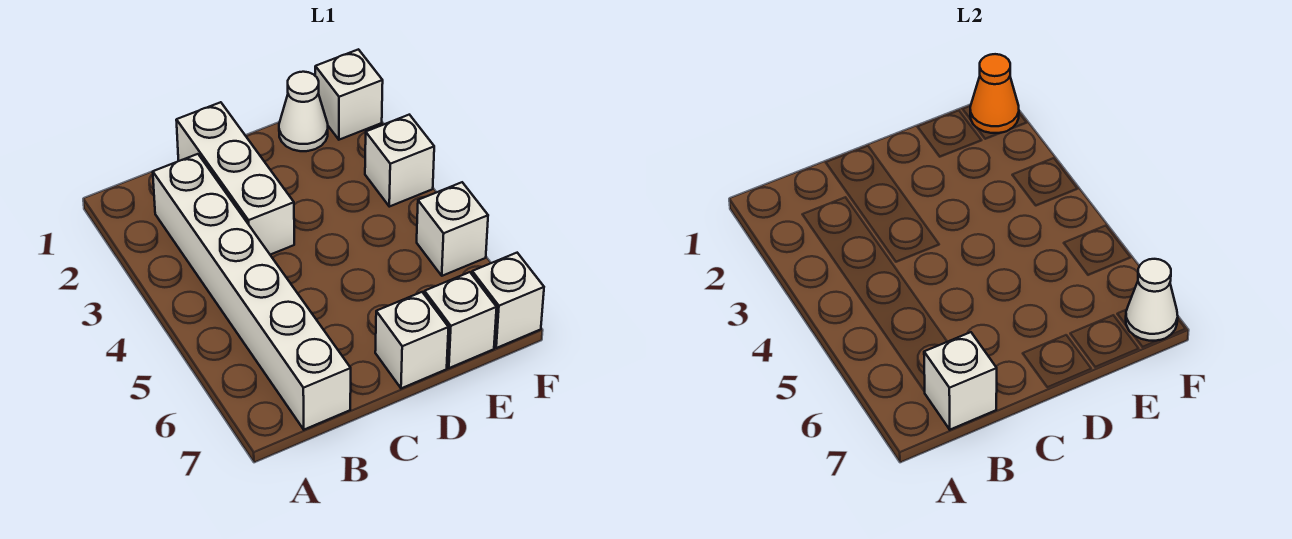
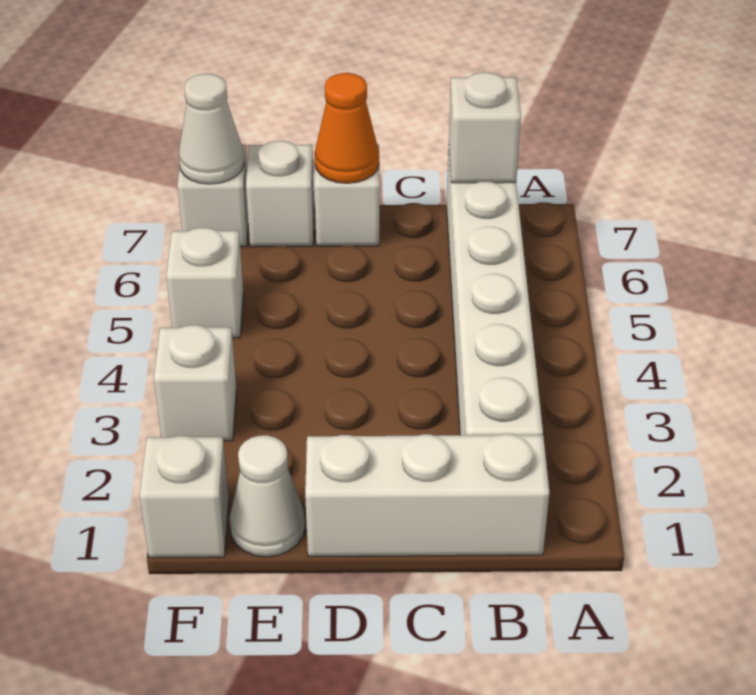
white 1x3 brick [176,102,294,255] -> white 1x3 brick turned to [305,434,549,556]
orange 1x1 cone [970,54,1019,133] -> orange 1x1 cone moved to [315,73,379,183]

